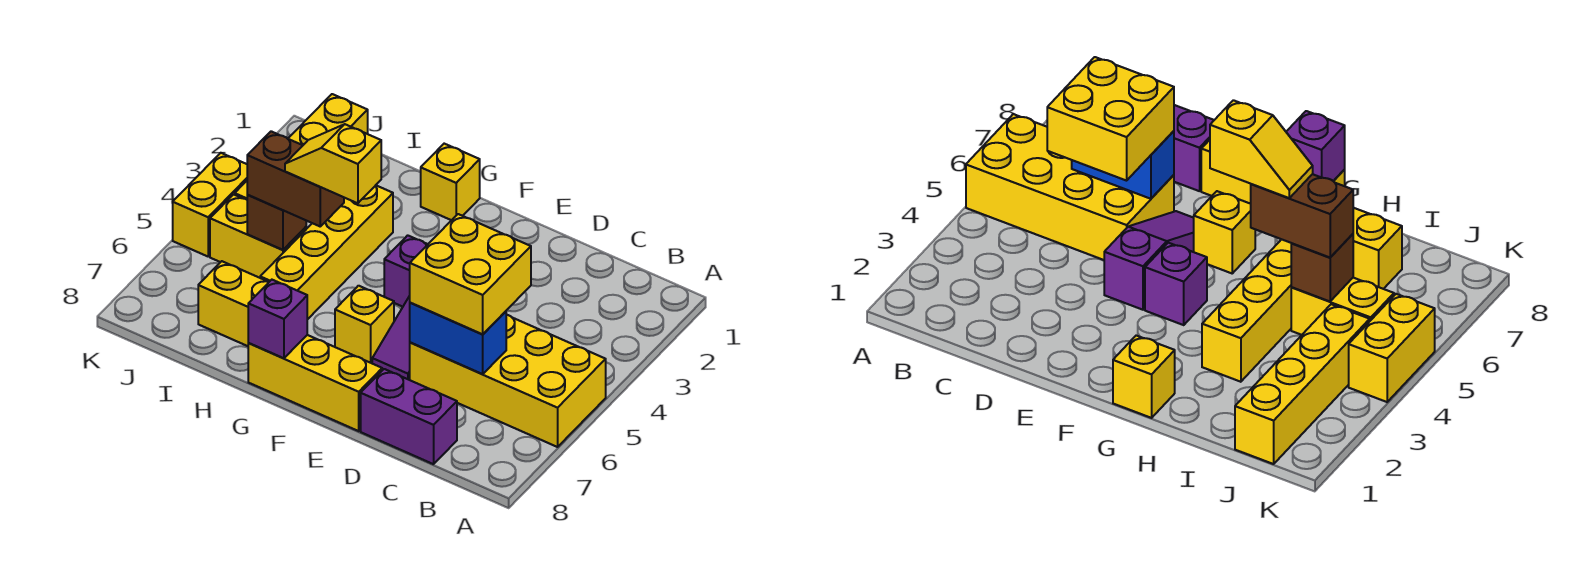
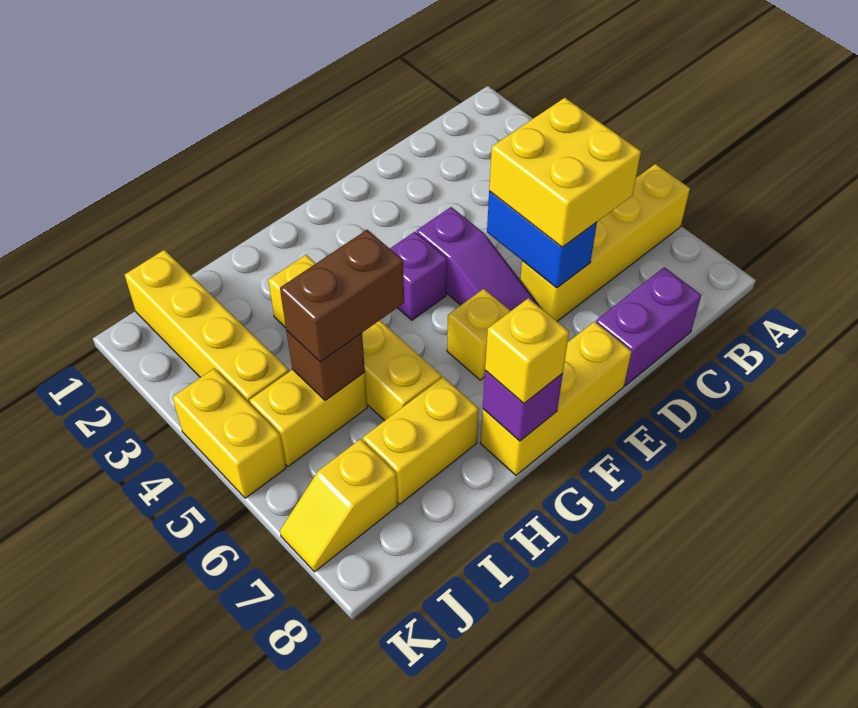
yellow 2x4 brick [410,314,606,447] -> yellow 1x4 brick [520,164,690,321]
blue 1x2 brick [410,303,506,374] -> blue 1x2 brick turned to [487,191,597,288]
yellow 1x1 brick [421,144,480,220] -> yellow 1x1 brick moved to [485,298,569,403]
yellow 1x2 slope [285,124,381,203] -> yellow 1x2 slope moved to [280,439,397,572]

